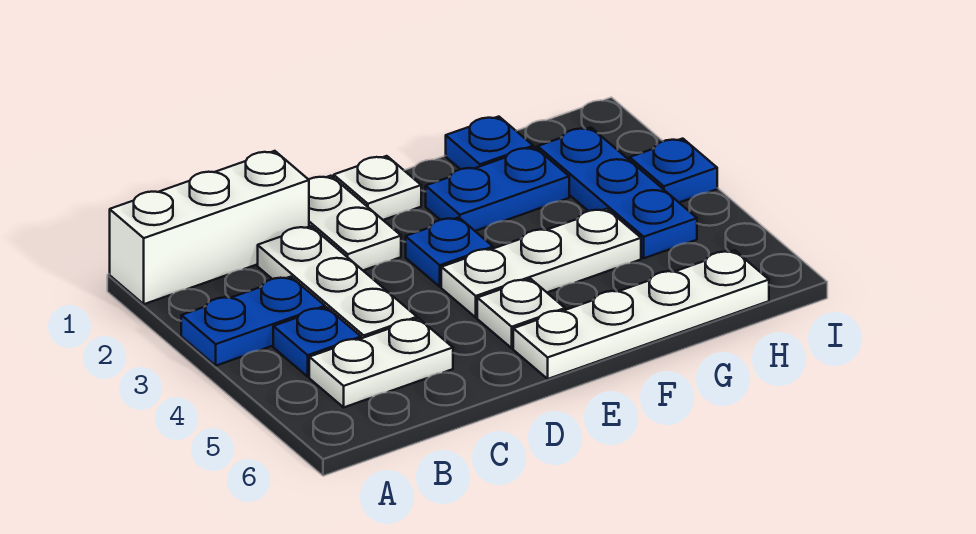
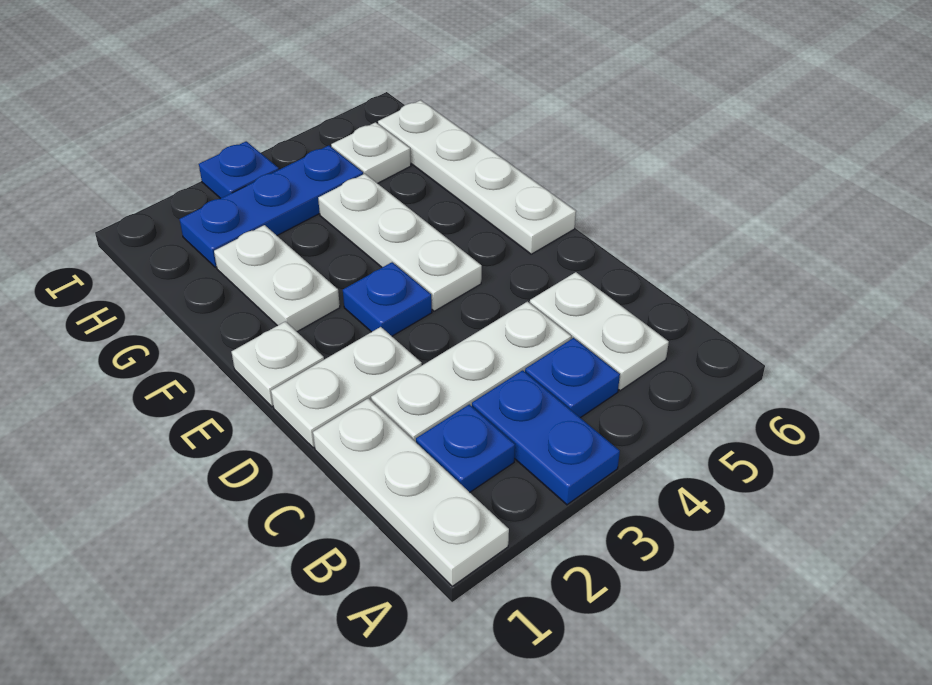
white 1x3 brick [110,151,309,304] -> white 1x3 plate [313,398,509,586]
white 1x1 plate [477,279,565,348] -> white 1x1 plate moved to [331,122,411,183]
blue 1x2 plate [426,147,569,231] -> white 1x2 plate [214,225,340,332]
blue 1x1 plate [446,117,533,169] -> blue 1x1 plate moved to [416,404,515,492]

